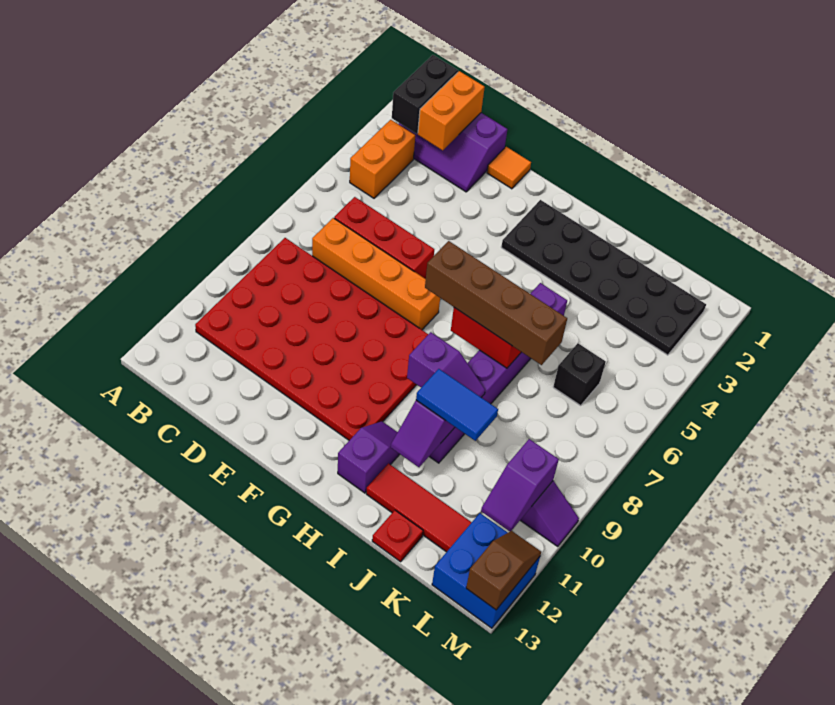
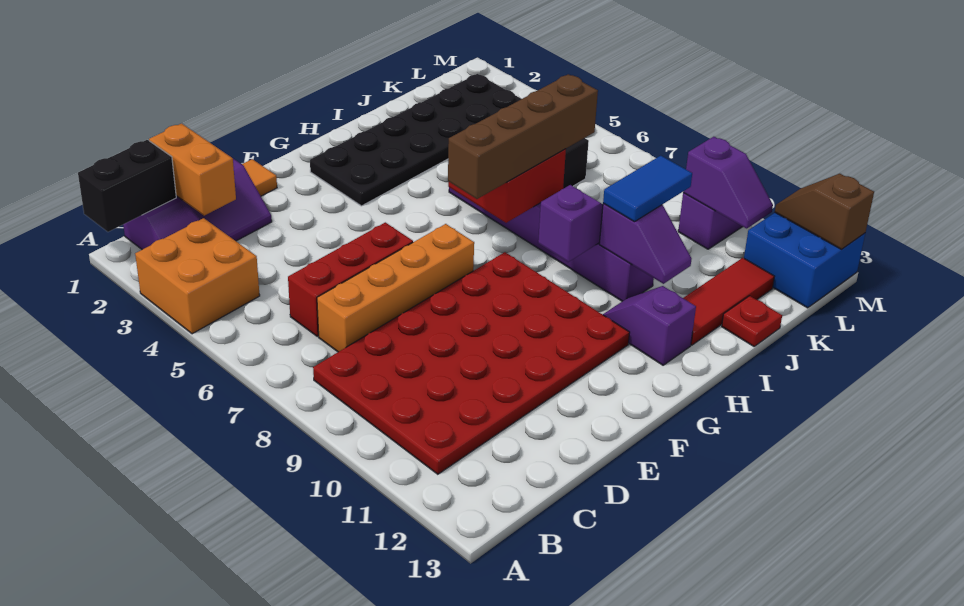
black 1x2 brick [392,55,458,134] -> black 1x2 brick turned to [78,140,176,232]
orange 1x2 brick [350,120,415,198] -> orange 2x2 brick [135,218,260,334]

